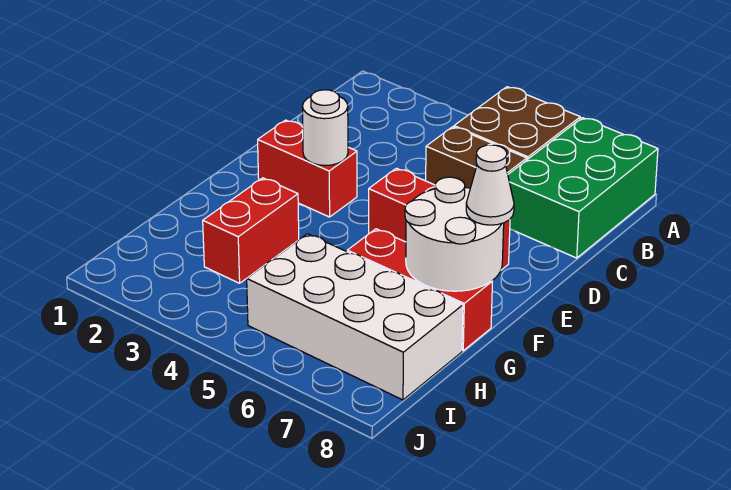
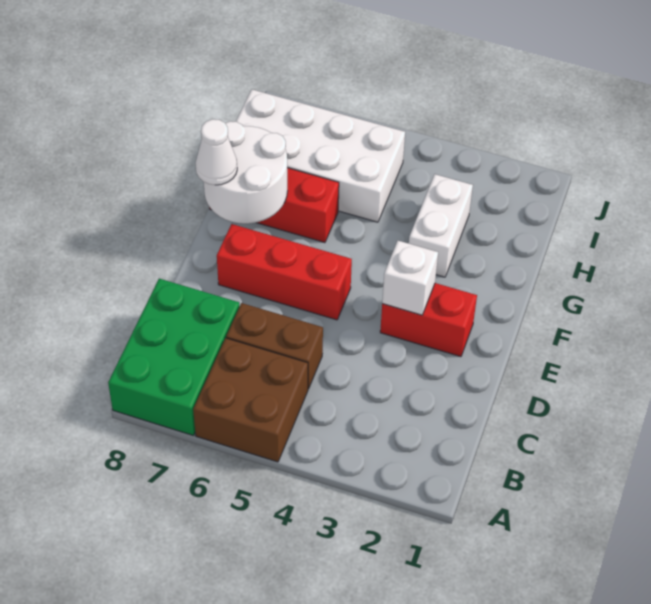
white 1x1 round brick [303,90,348,166] -> white 1x1 brick [382,241,438,315]
red 1x2 brick [203,178,299,283] -> white 1x2 brick [409,174,473,277]

